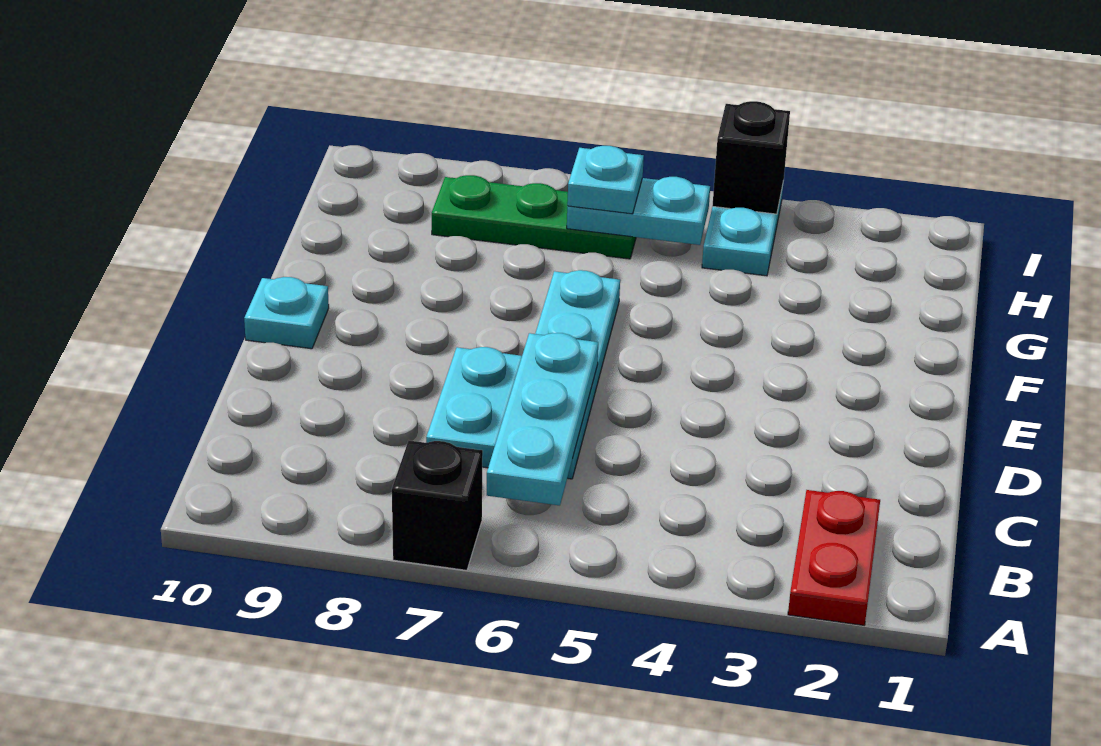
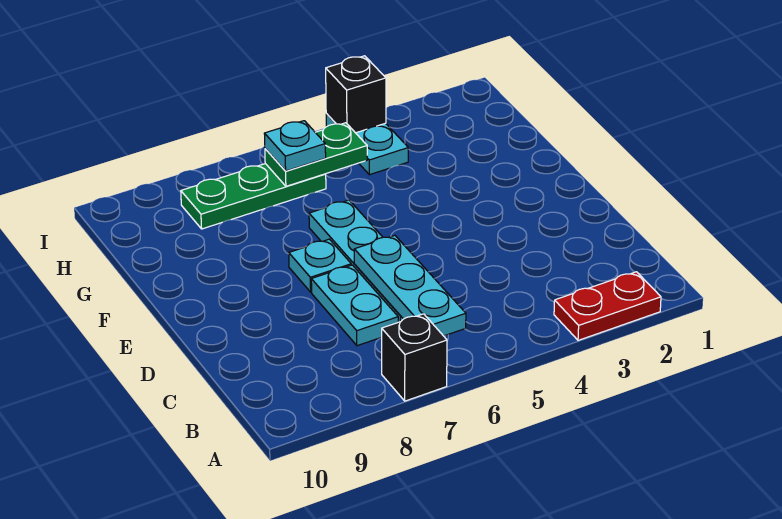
red 1x2 plate [788,490,880,625] -> red 1x2 plate turned to [554,272,661,340]
cyan 1x1 plate [244,277,329,349] -> cyan 1x1 plate moved to [289,239,351,292]
cyan 1x2 plate [567,177,710,245] -> green 1x2 plate [265,123,367,186]

